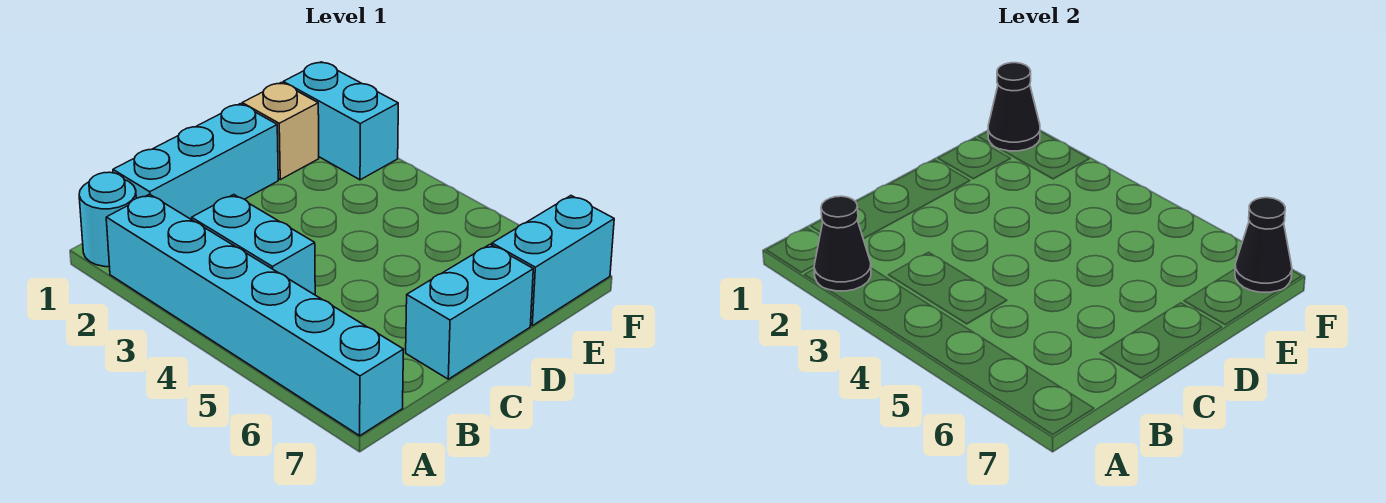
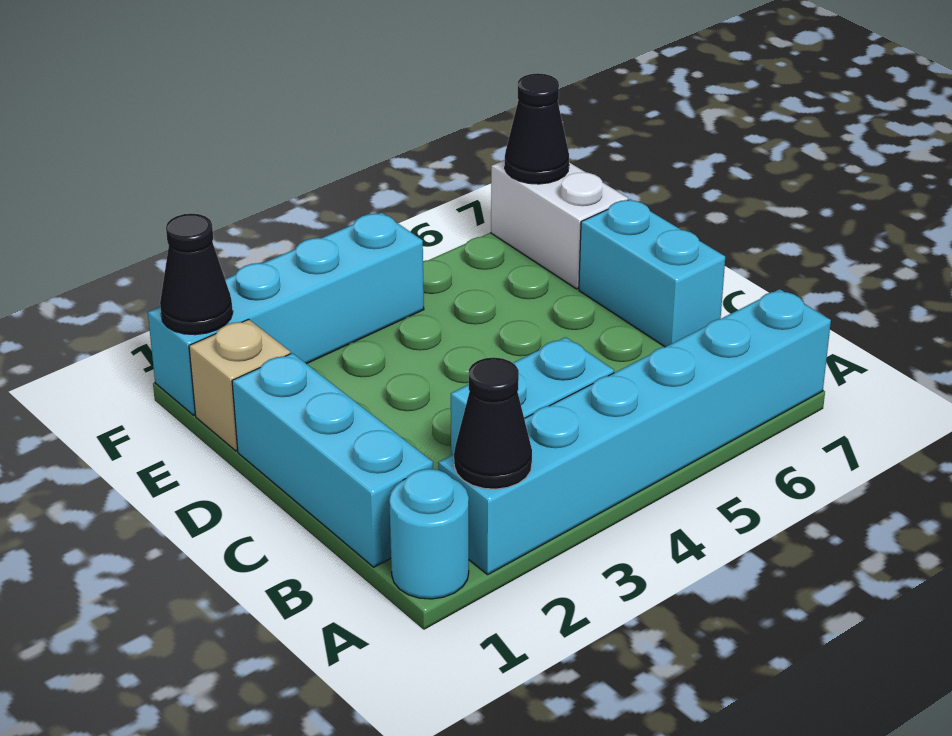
cyan 1x2 brick [492,196,614,326] -> white 1x2 brick [491,160,628,289]
cyan 1x2 brick [283,62,398,180] -> cyan 1x4 brick [148,213,424,415]

